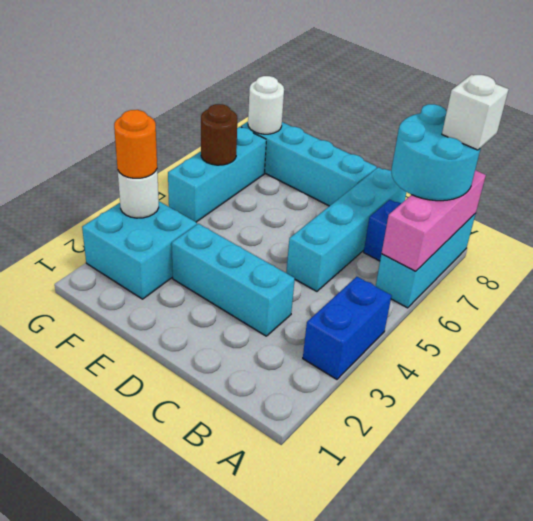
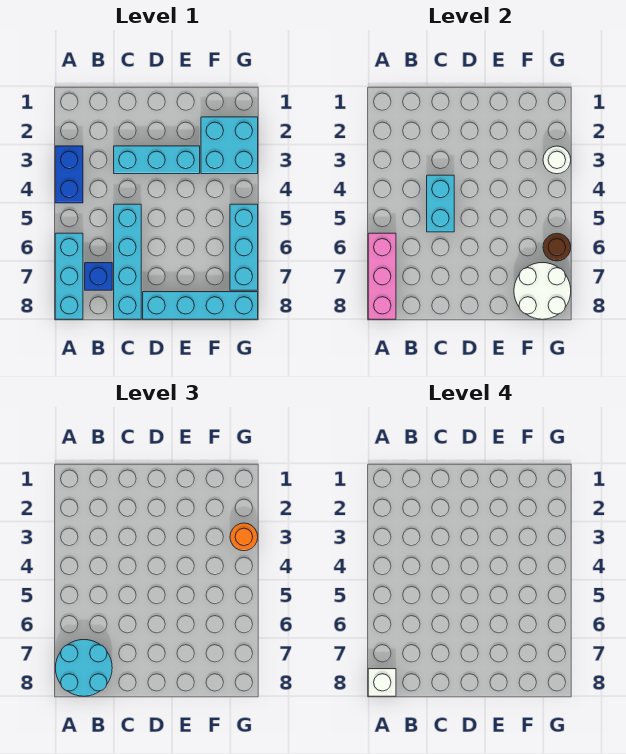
none -> cyan 1x2 brick [427,175,454,232]
white 1x1 round brick [248,76,284,134] -> white 2x2 round brick [514,263,571,319]

